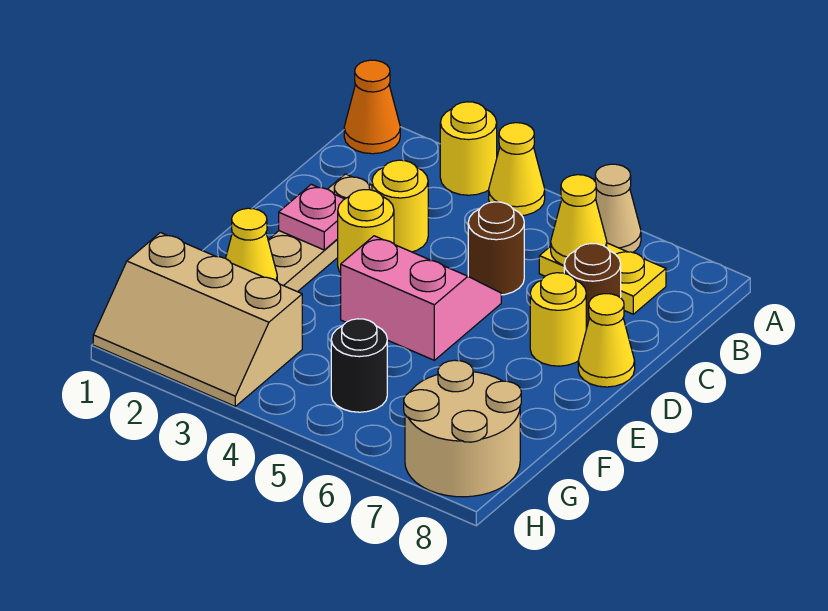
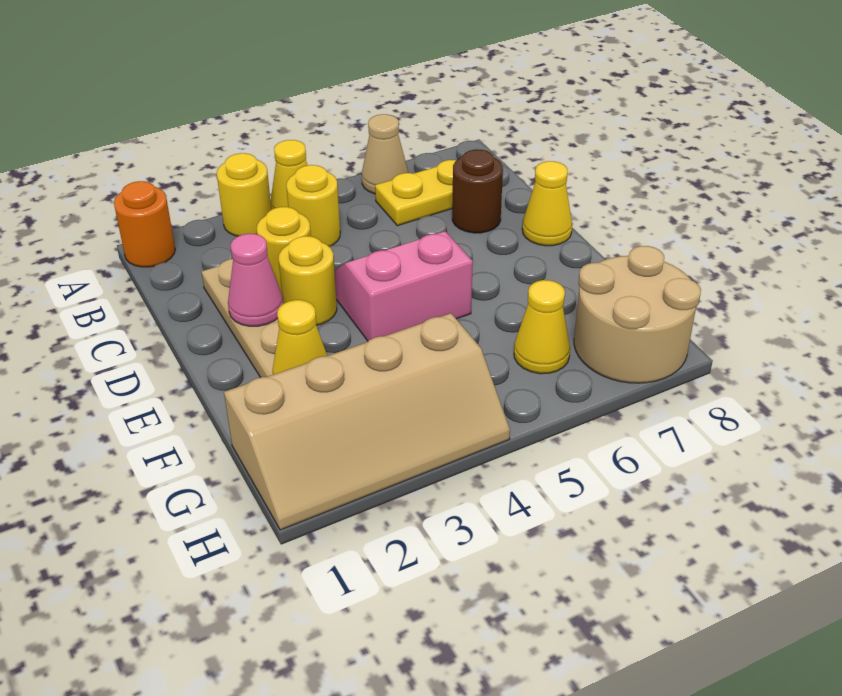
orange 1x1 cone [344,60,400,154] -> orange 1x1 round brick [114,181,175,267]
yellow 1x1 cone [551,175,607,265] -> yellow 1x1 cone moved to [514,280,570,374]
brown 1x1 round brick [468,202,524,295] -> none
pink 1x1 plate [279,184,344,250] -> pink 1x1 cone [228,234,284,326]
yellow 1x1 round brick [530,273,586,366] -> yellow 1x1 round brick moved to [286,165,340,246]
tan 2x3 slope [93,233,302,406] -> tan 2x4 slope [224,313,510,530]
black 1x1 round brick [331,319,387,412] -> none

